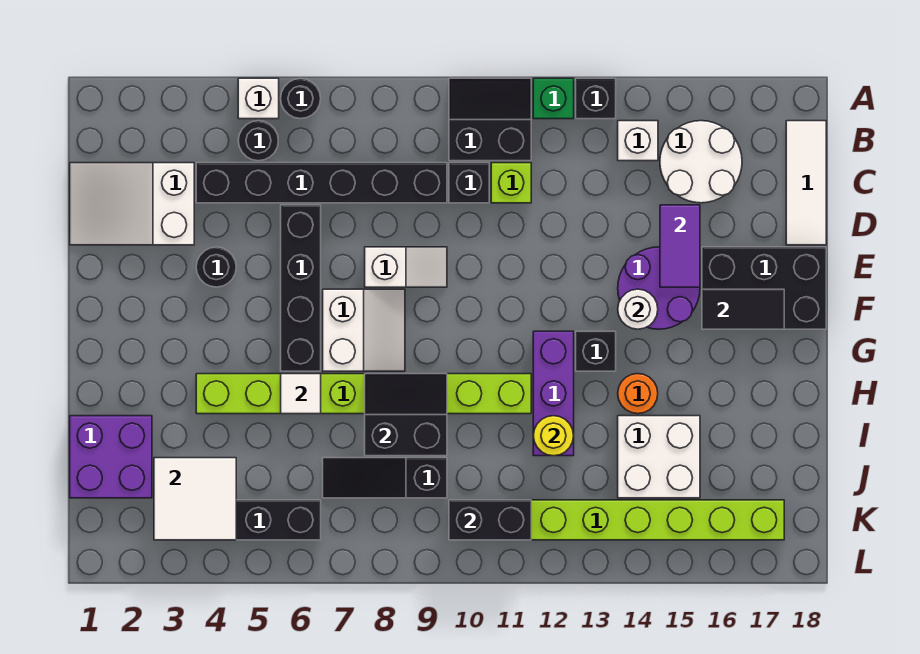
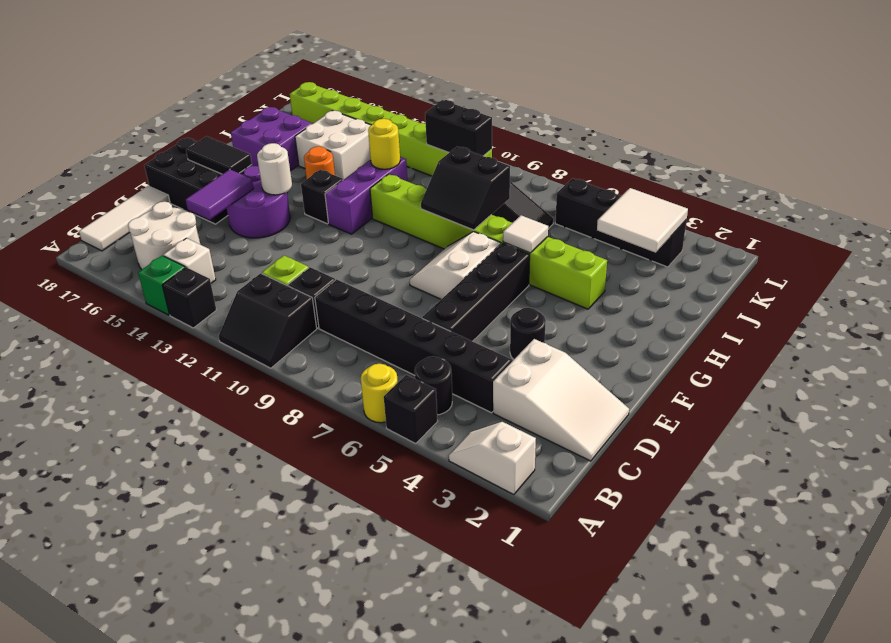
white 1x1 brick [238,78,279,119] -> black 1x1 brick [384,375,438,443]
black 1x1 round brick [281,79,321,119] -> yellow 1x1 round brick [361,364,398,423]
green 1x1 brick [533,78,574,119] -> green 1x1 brick moved to [138,256,185,315]
white 1x2 slope [365,247,447,287] -> white 1x2 slope moved to [449,422,536,495]
purple 2x2 brick [70,416,152,498] -> purple 2x2 brick moved to [231,107,312,171]

